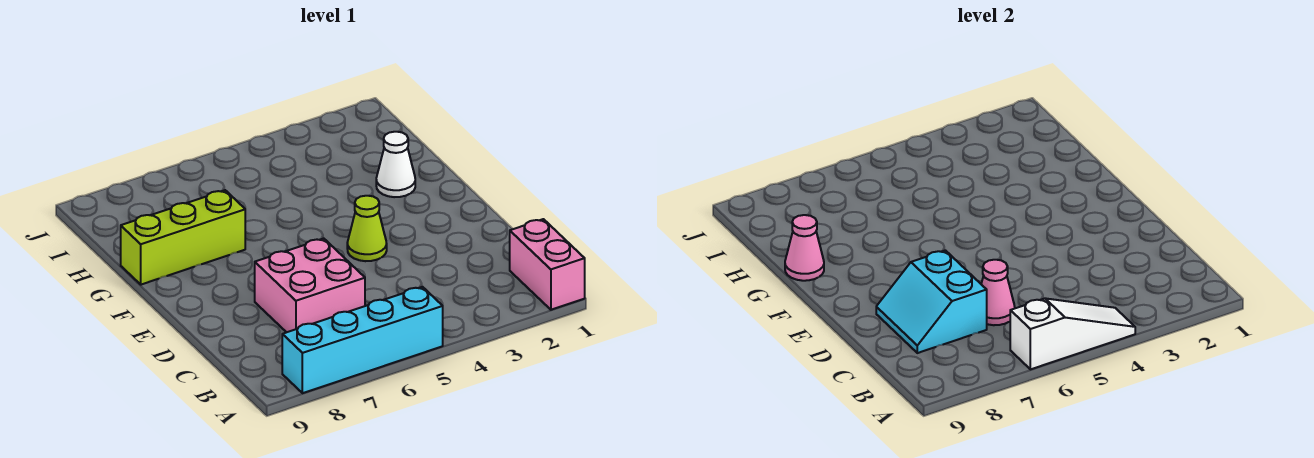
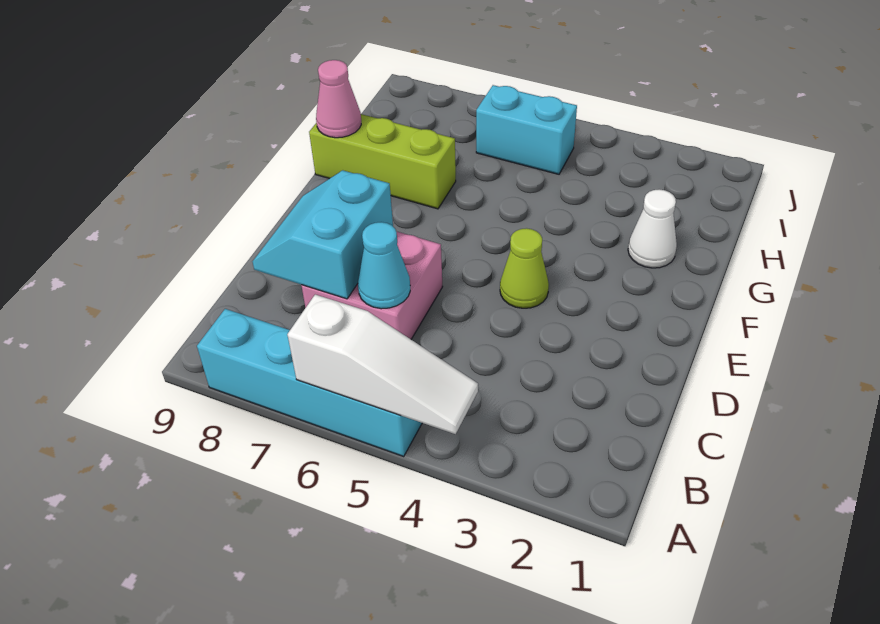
pink 1x2 brick [510,219,585,310] -> none
pink 1x1 cone [981,260,1015,325] -> cyan 1x1 cone [358,222,410,309]
none -> cyan 1x2 brick [476,85,577,174]

